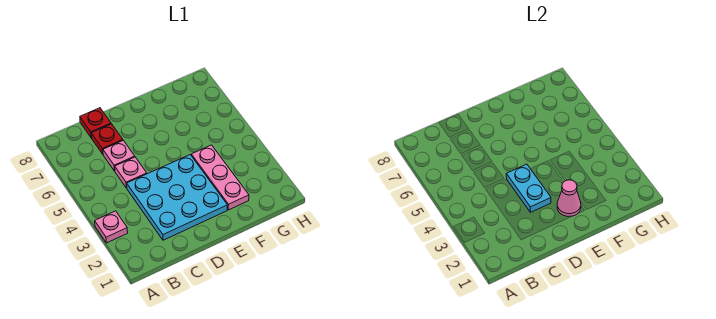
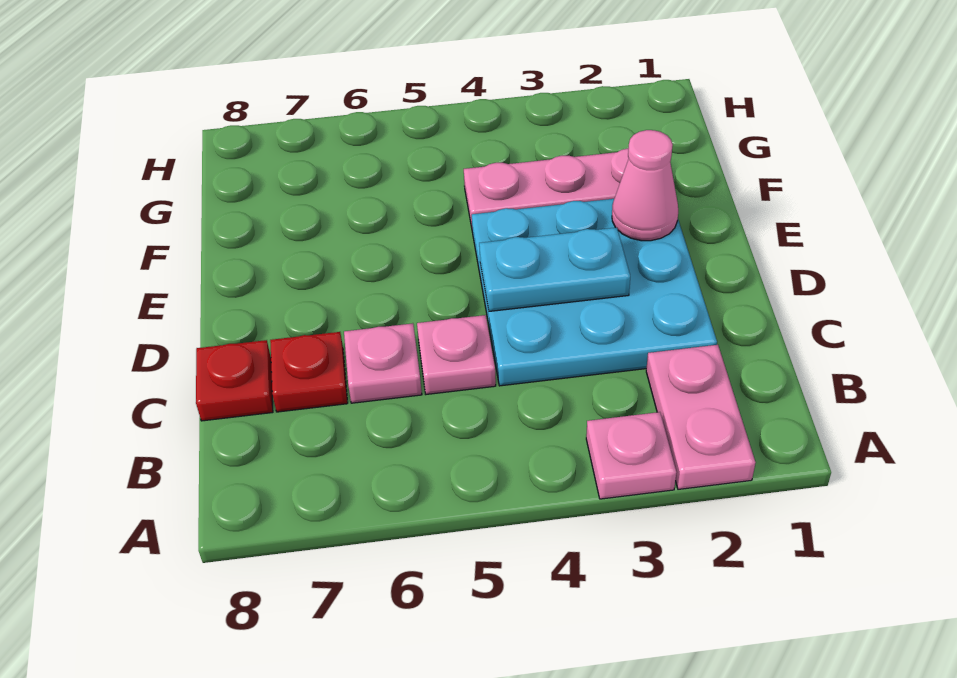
none -> pink 1x2 plate [646,345,756,489]

